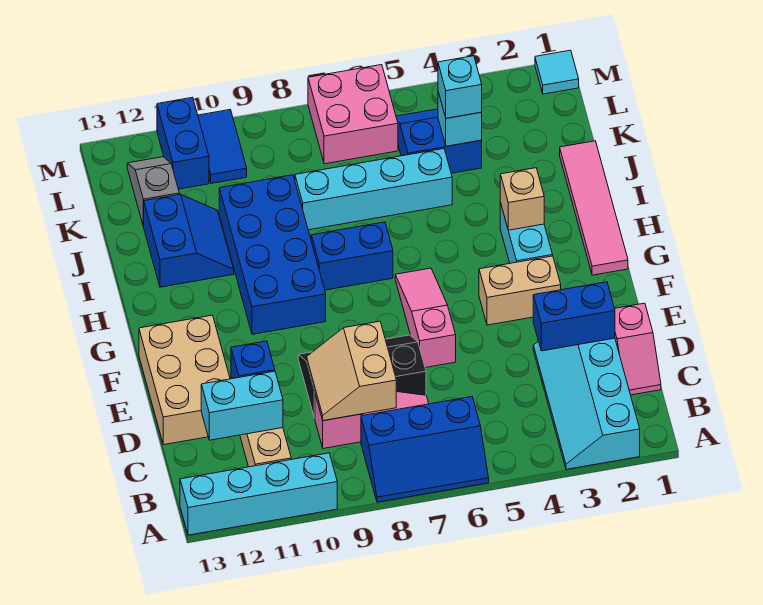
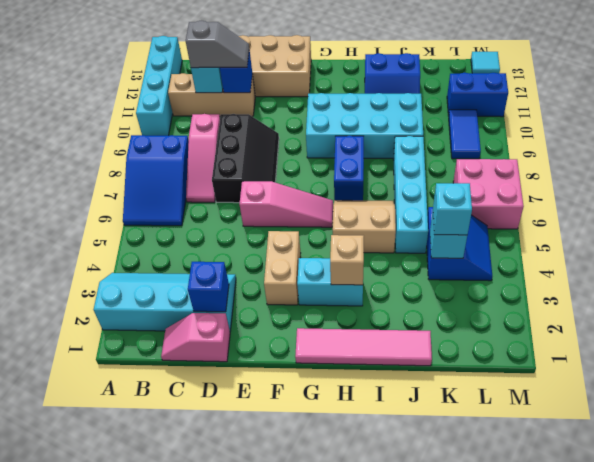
blue 2x3 slope [361,397,489,502] -> blue 2x3 slope turned to [123,135,189,226]
tan 2x2 slope [307,321,396,421] -> tan 2x2 slope moved to [333,200,396,253]
blue 1x2 brick [533,282,615,351] -> blue 1x1 brick [188,262,229,312]
blue 2x4 brick [219,175,326,334] -> cyan 2x4 brick [306,93,423,158]
grey 1x2 slope [127,157,179,227] -> grey 1x2 slope moved to [186,21,249,68]
blue 1x2 tile [198,110,247,184] -> blue 1x2 tile turned to [449,110,481,159]
cyan 1x1 tile [535,50,579,94] -> cyan 1x1 tile moved to [471,52,500,73]

